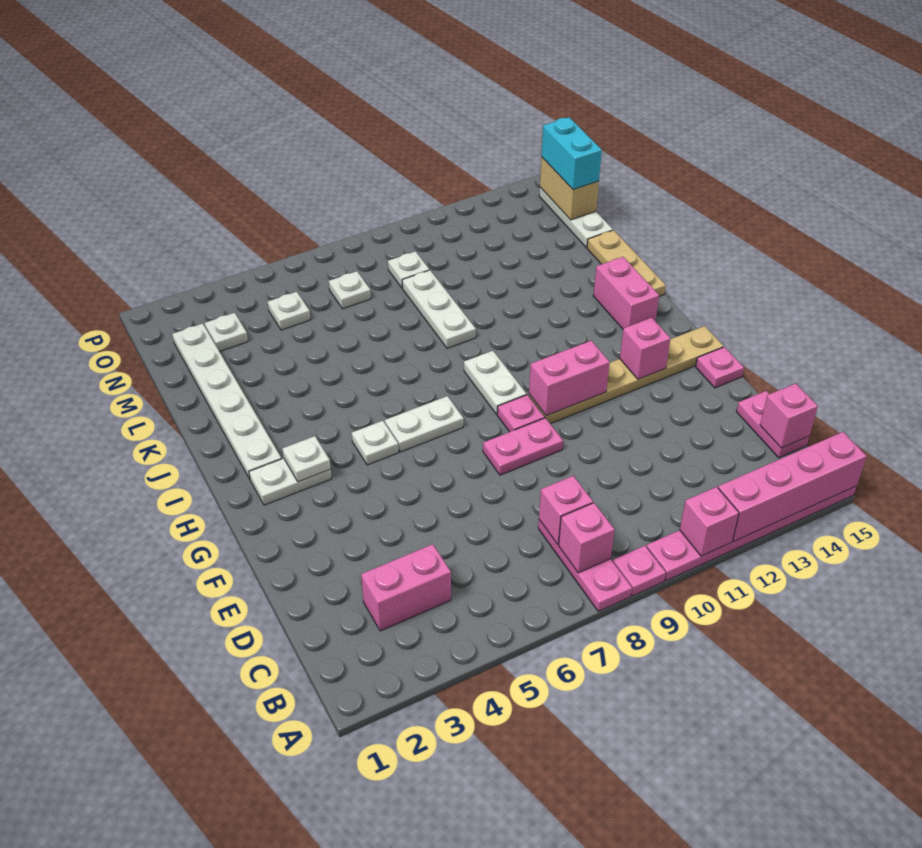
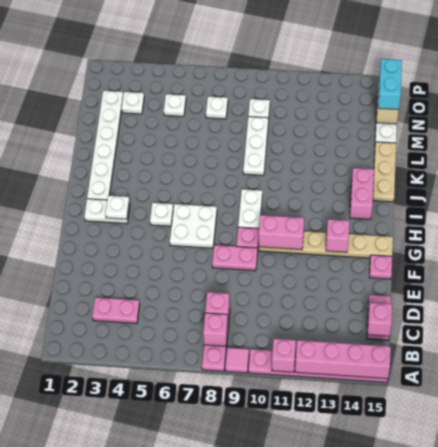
pink 1x1 plate [613,546,666,596] -> pink 1x1 tile [225,348,249,373]
pink 1x2 brick [361,544,451,631] -> pink 1x2 plate [92,297,140,324]
white 1x2 plate [385,396,464,452] -> white 2x2 plate [170,204,217,248]

